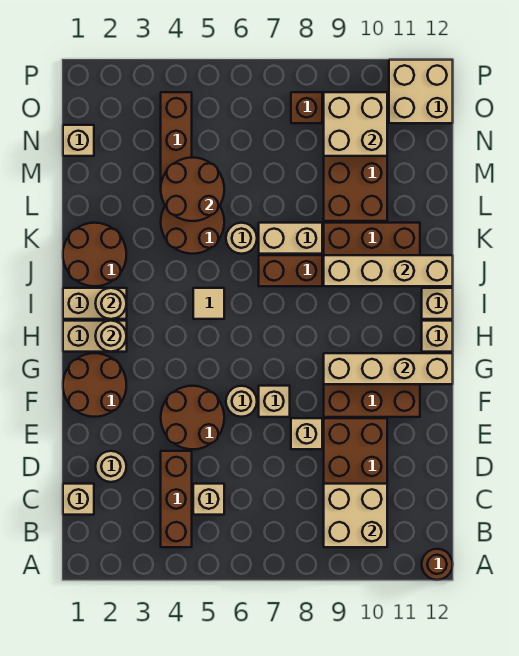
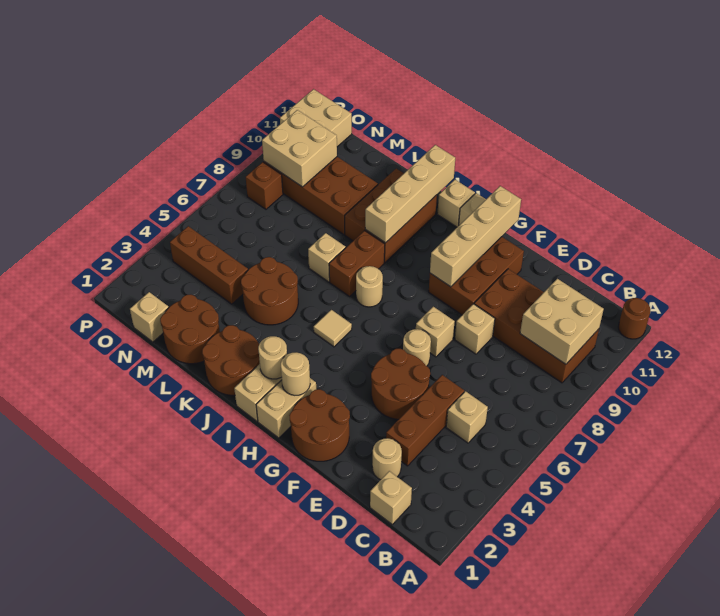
brown 1x3 brick [161,451,192,547] -> brown 1x3 brick turned to [386,375,464,466]
tan 1x1 round brick [226,223,257,254] -> tan 1x1 round brick moved to [356,266,383,307]
tan 1x2 brick [259,223,322,254] -> tan 1x1 brick [308,233,346,282]
brown 2x2 round brick [161,158,224,221] -> brown 2x2 round brick moved to [160,295,220,364]

